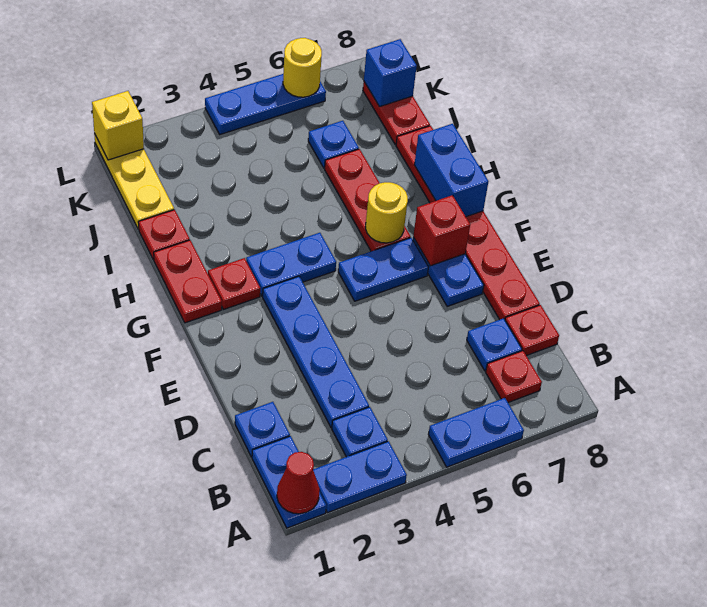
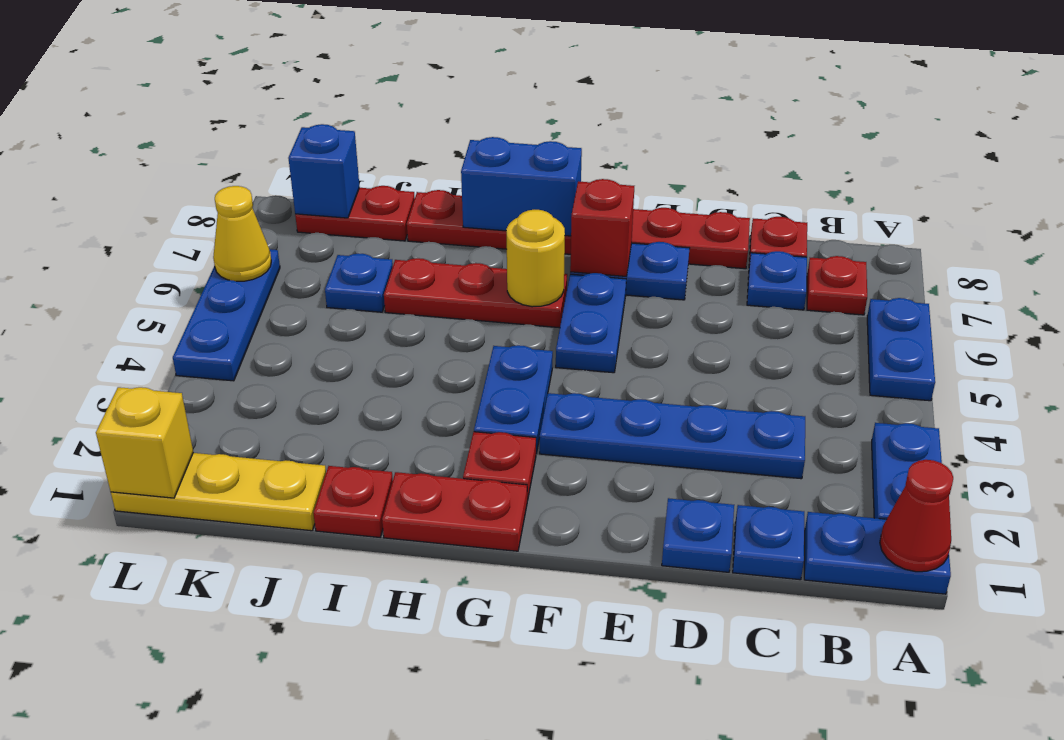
blue 1x1 plate [332,407,388,457] -> blue 1x1 plate moved to [662,498,734,572]
yellow 1x1 round brick [283,38,322,97] -> yellow 1x1 cone [213,186,271,281]

